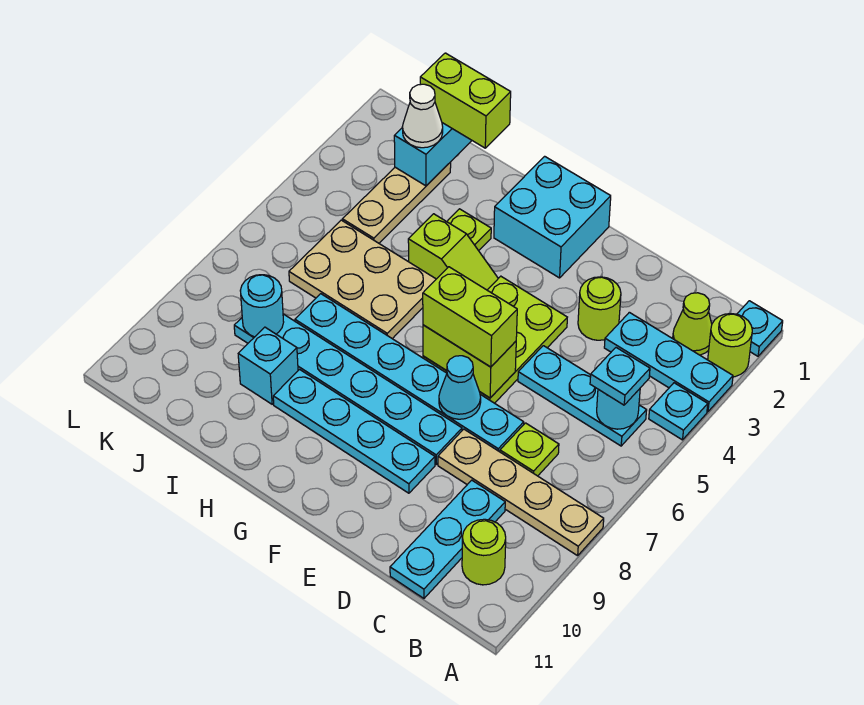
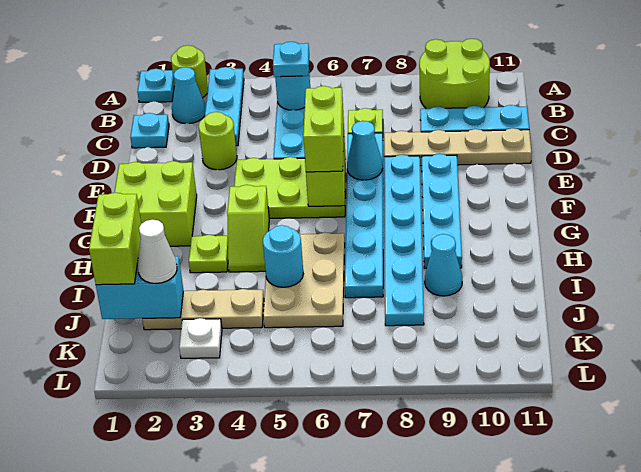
cyan 1x1 plate [649,383,708,440] -> cyan 1x1 plate moved to [130,113,169,148]
tan 1x4 plate [438,429,604,556] -> tan 1x4 plate turned to [384,128,532,166]
lime 1x1 cone [673,293,712,355] -> cyan 1x1 cone [172,67,205,124]
lime 1x1 round brick [462,519,506,585] -> lime 2x2 round brick [419,39,490,109]
cyan 2x2 brick [494,156,611,278] -> lime 2x2 brick [115,161,197,246]
lime 1x2 slope [408,214,498,290] -> lime 1x2 slope turned to [227,185,269,272]
cyan 1x1 brick [238,327,298,404] -> cyan 1x1 cone [425,234,462,296]
cyan 1x1 round brick [240,275,284,337] -> cyan 1x1 round brick moved to [263,225,303,287]
none -> white 1x1 plate [179,318,222,358]

